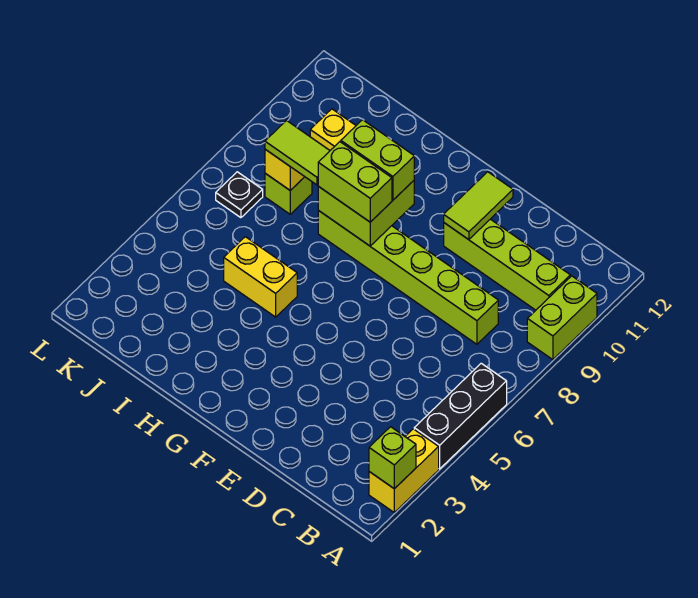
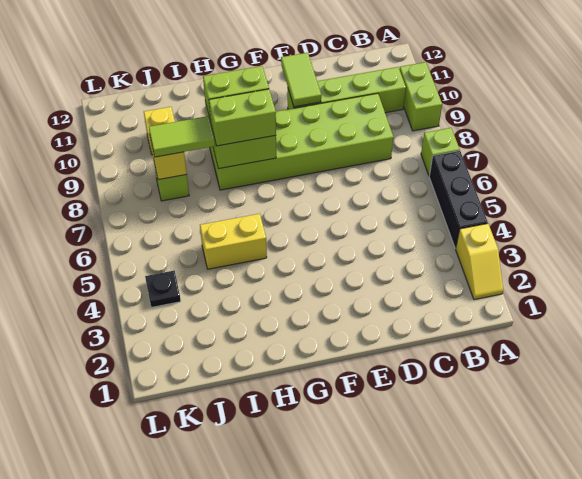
yellow 1x2 brick [369,429,439,512] -> yellow 1x2 slope [456,224,503,300]
lime 1x1 brick [369,427,416,489] -> lime 1x1 brick moved to [421,128,460,176]
lime 1x6 brick [318,210,498,344] -> lime 2x6 brick [210,93,393,190]
black 1x1 plate [216,172,263,218] -> black 1x1 plate moved to [145,271,181,307]

